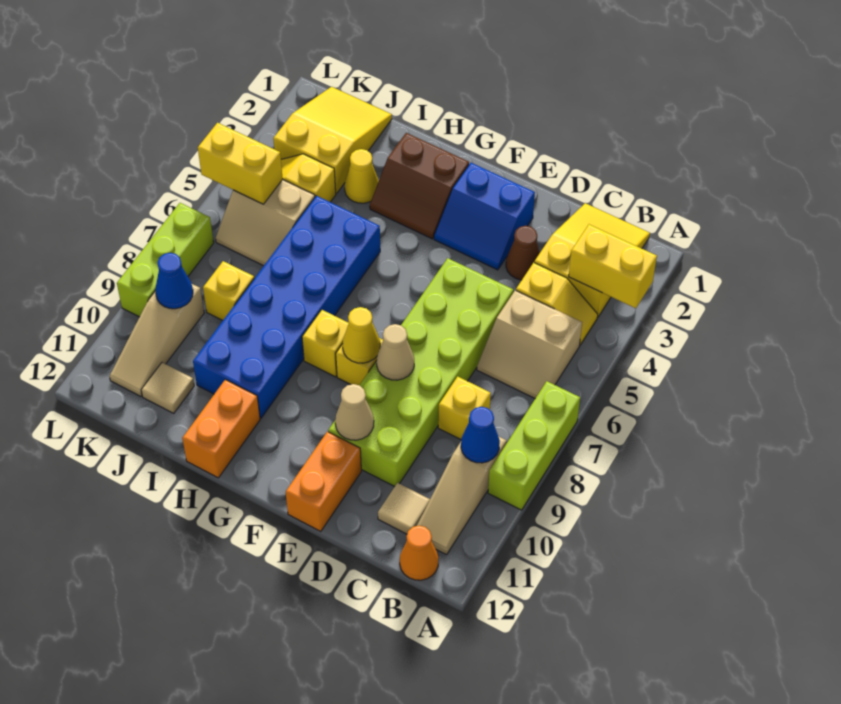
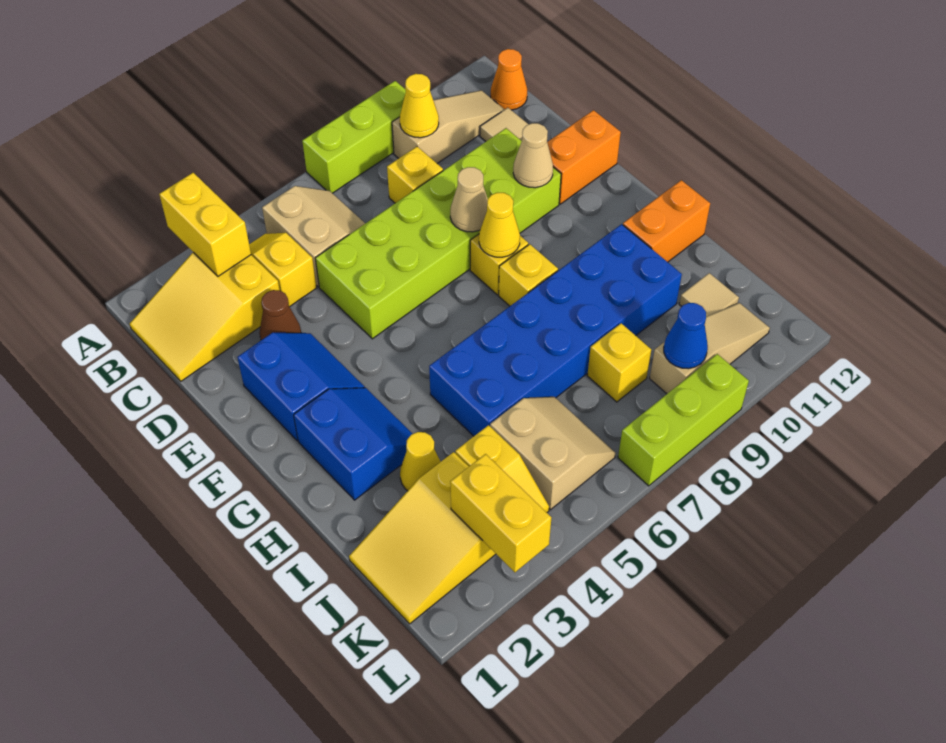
blue 1x1 cone [461,407,500,463] -> yellow 1x1 cone [400,74,439,138]
brown 2x2 slope [370,133,469,239] -> blue 2x2 slope [294,388,412,500]
yellow 1x2 brick [198,123,283,204] -> yellow 1x2 brick moved to [450,454,551,572]

